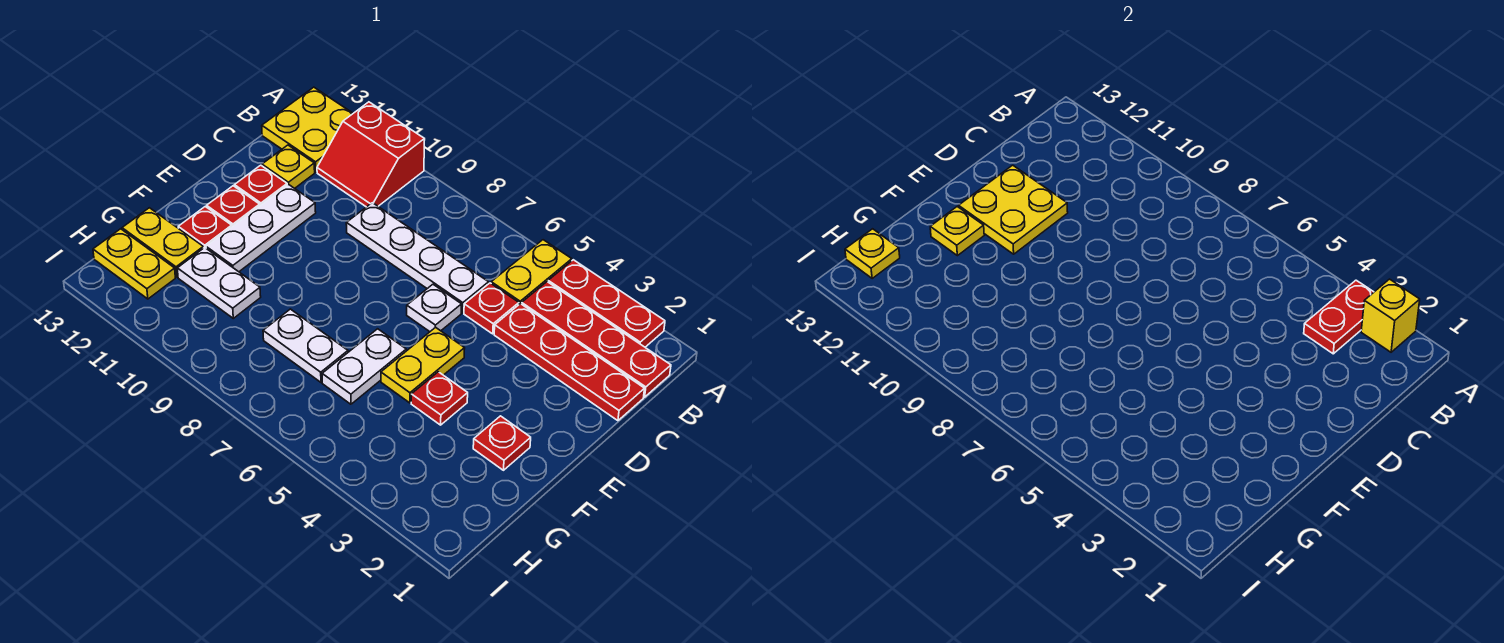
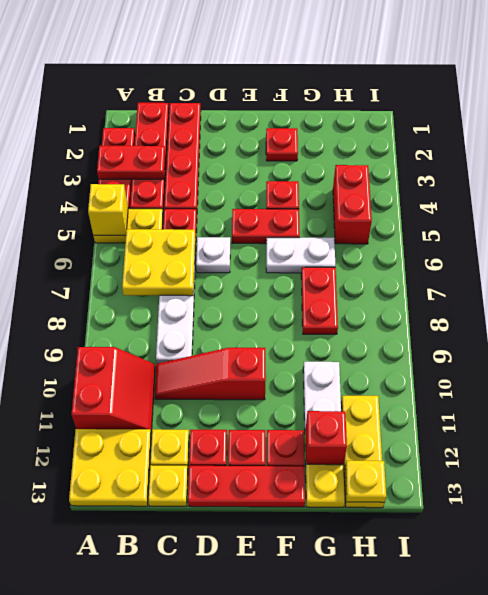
yellow 1x1 brick [1361,279,1420,352] -> yellow 1x1 brick moved to [88,184,129,235]
none -> red 1x3 slope [155,348,266,400]
white 1x3 plate [206,184,316,272] -> none
yellow 2x2 plate [959,165,1068,254] -> yellow 2x2 plate moved to [122,229,195,296]
none -> red 1x3 plate [188,466,305,507]
yellow 1x2 plate [381,327,465,403] -> red 1x2 plate [232,209,300,244]
yellow 1x1 plate [930,207,984,256] -> yellow 1x1 plate moved to [148,465,188,506]
white 1x2 plate [263,309,348,382] -> red 1x2 plate [301,267,338,334]
none -> red 1x1 brick [305,411,347,465]
none -> red 1x2 brick [333,165,372,244]
yellow 1x2 plate [93,229,175,299] -> yellow 1x3 plate [341,396,385,508]

